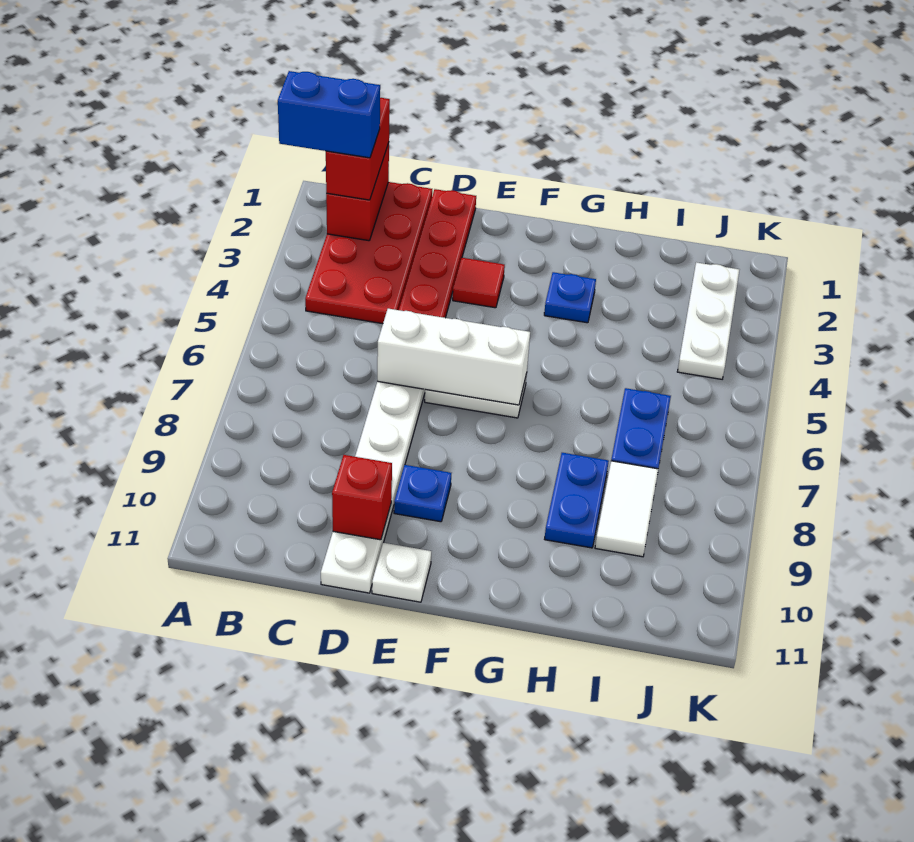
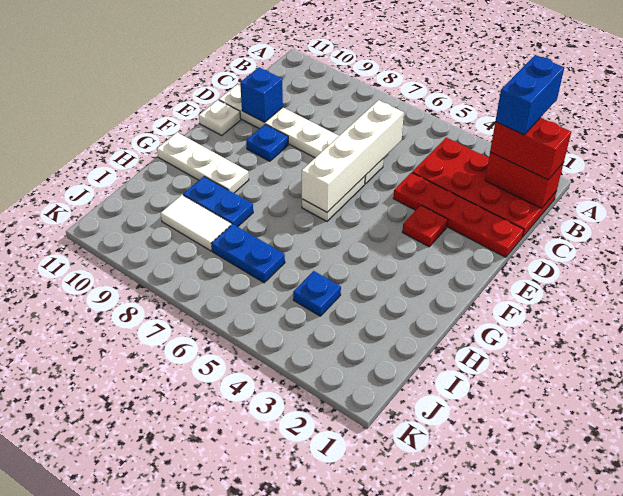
white 1x3 brick [377,309,530,405] -> white 1x4 brick [302,100,404,212]
red 1x1 brick [332,455,392,540] -> blue 1x1 brick [240,67,283,122]
red 1x1 tile [453,258,505,308] -> red 1x1 plate [402,205,448,247]
blue 1x1 plate [544,272,596,323] -> blue 1x1 plate moved to [293,271,341,316]
white 1x3 plate [677,262,739,379] -> white 1x3 plate moved to [157,132,249,193]

